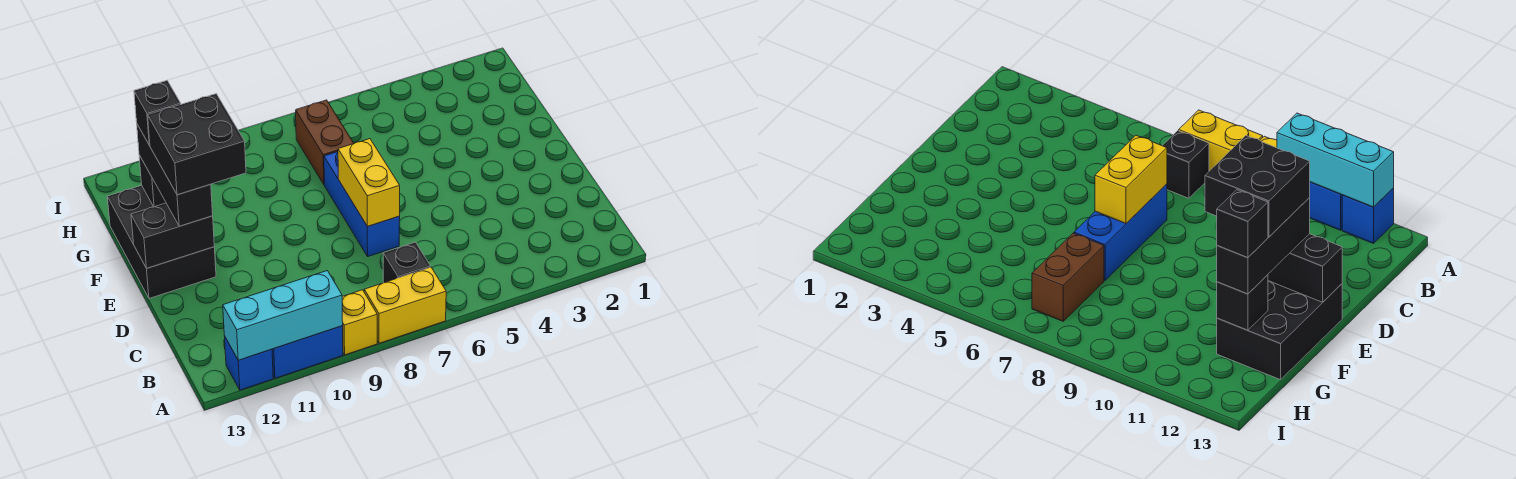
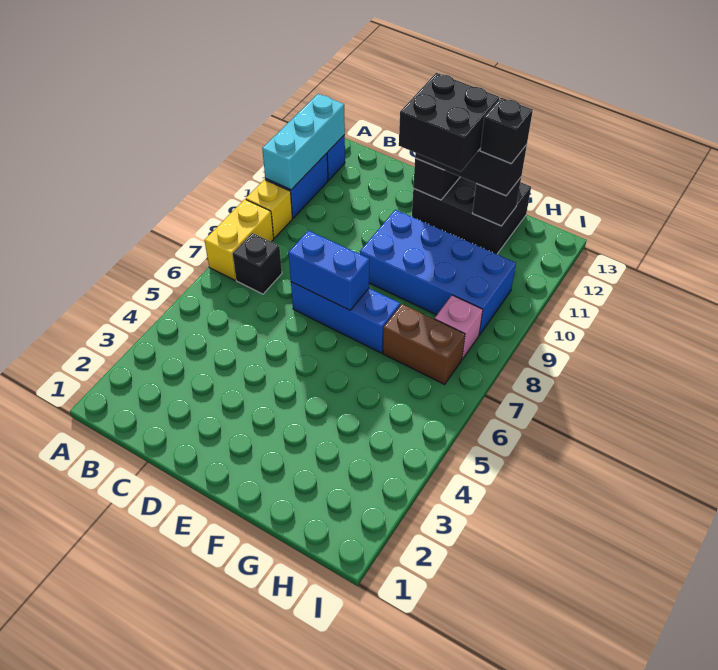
yellow 1x2 brick [338,139,400,226] -> blue 1x2 brick [288,231,369,310]
none -> blue 2x4 brick [360,210,516,335]
none -> pink 1x1 brick [435,295,483,359]

